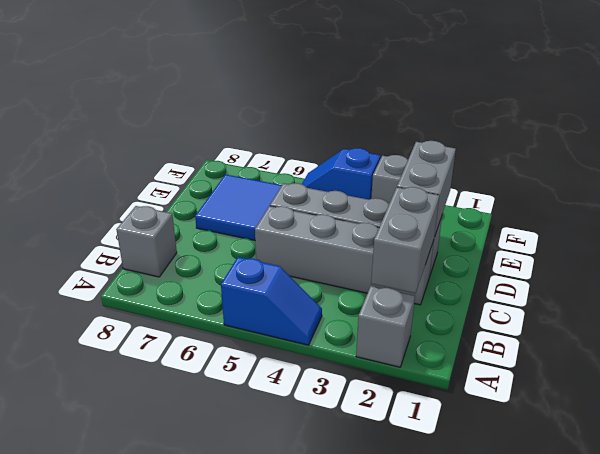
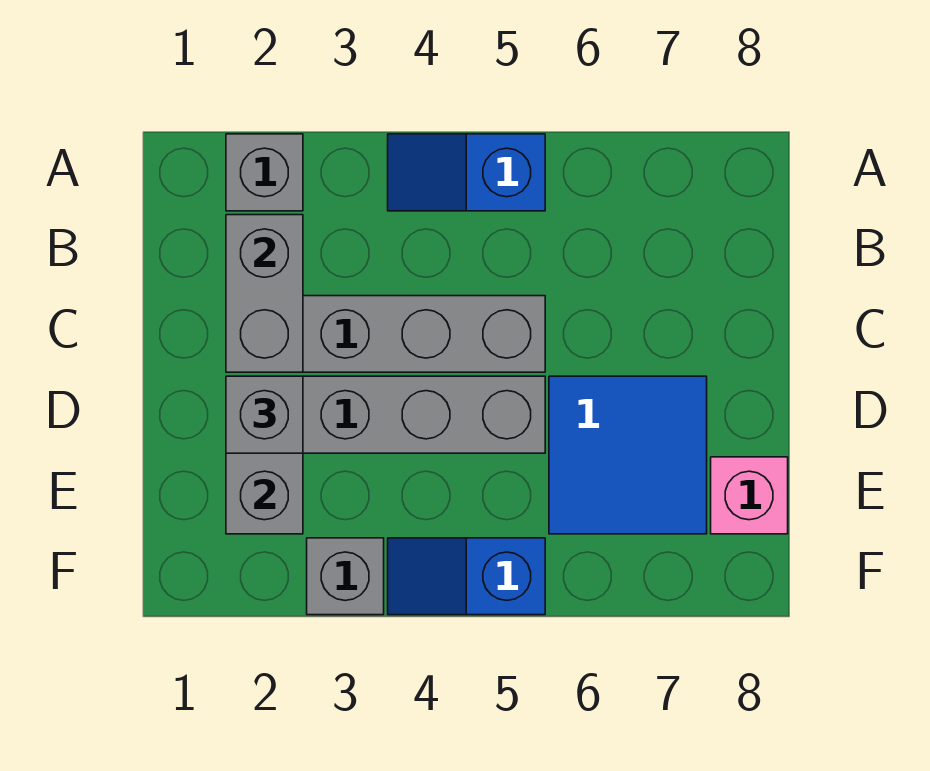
grey 1x1 brick [116,206,177,277] -> grey 1x1 brick moved to [226,376,303,453]
none -> pink 1x1 brick [711,457,788,534]
blue 1x2 slope [302,148,380,200] -> blue 1x2 slope turned to [388,538,545,615]

